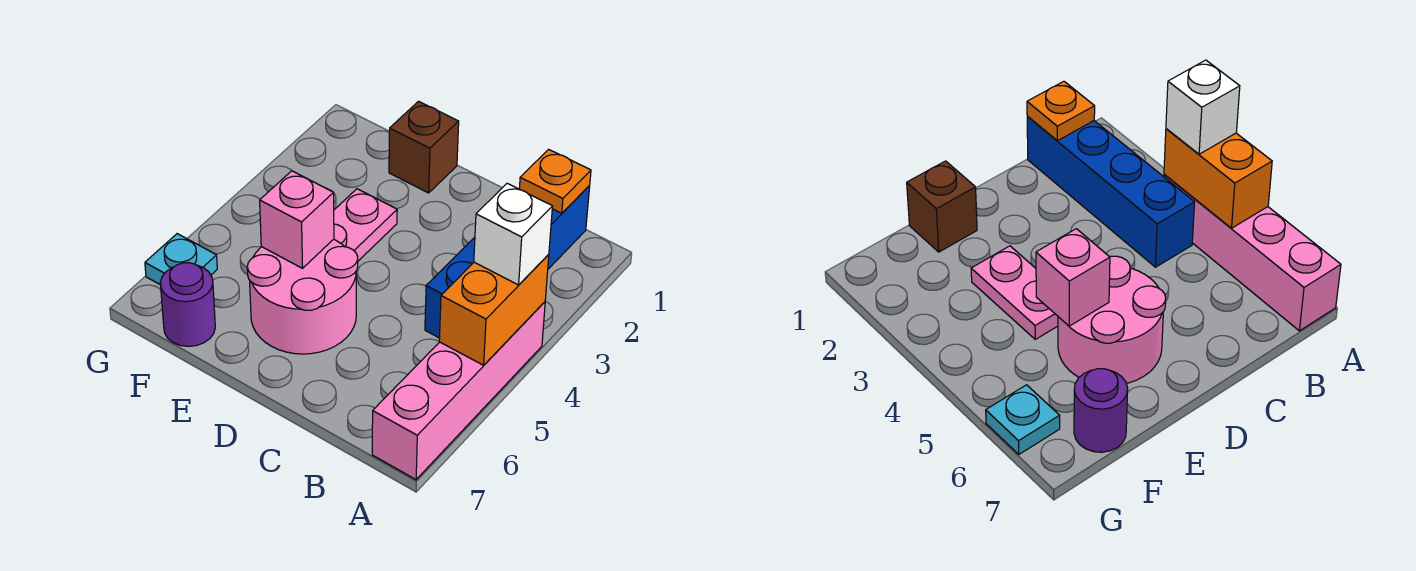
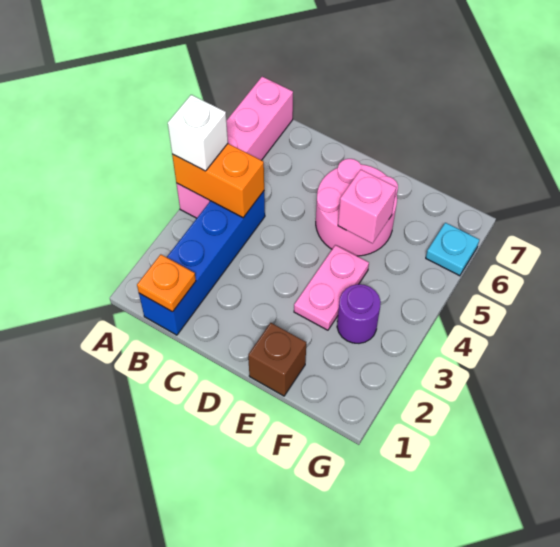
orange 1x2 brick [439,254,549,365] -> orange 1x2 brick turned to [172,144,264,218]
purple 1x1 round brick [160,263,215,346] -> purple 1x1 round brick moved to [337,284,381,343]

